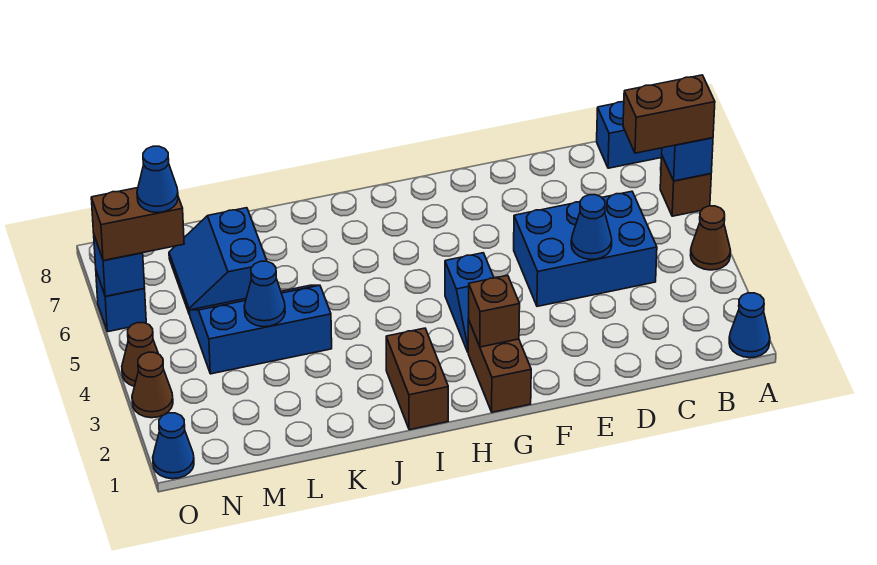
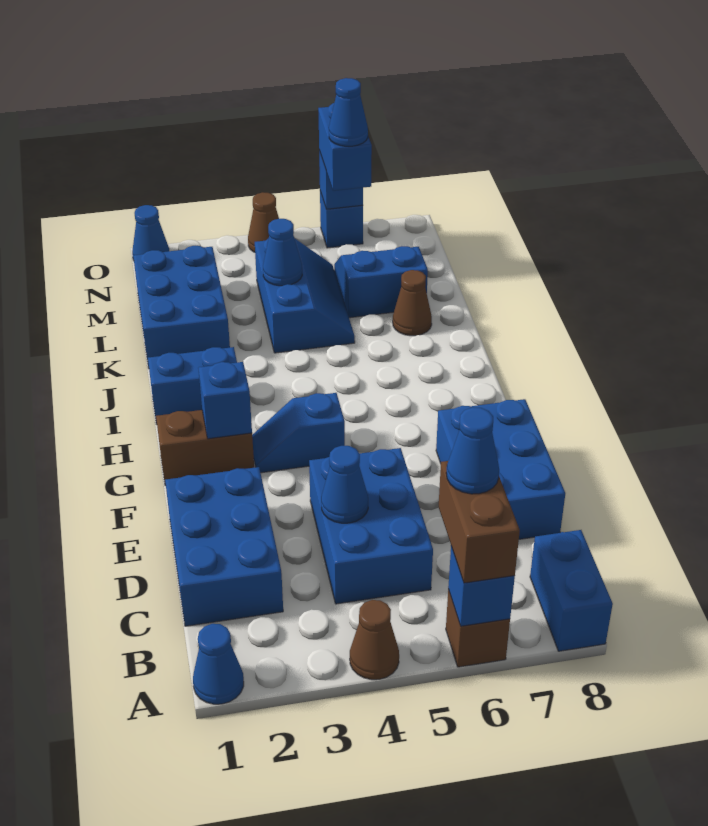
none -> blue 1x1 cone [446,407,499,494]
none -> blue 2x3 brick [165,467,283,626]
none -> blue 2x3 brick [436,399,565,539]
brown 1x1 brick [468,275,520,347] -> blue 1x1 brick [199,362,252,439]
brown 1x2 brick [386,328,448,430] -> blue 1x2 brick [148,347,237,424]
none -> blue 2x3 brick [133,246,230,368]
brown 1x2 brick [91,188,184,261] -> blue 1x2 brick [318,103,372,191]
brown 1x1 cone [132,352,173,418] -> brown 1x1 cone moved to [393,270,432,336]

